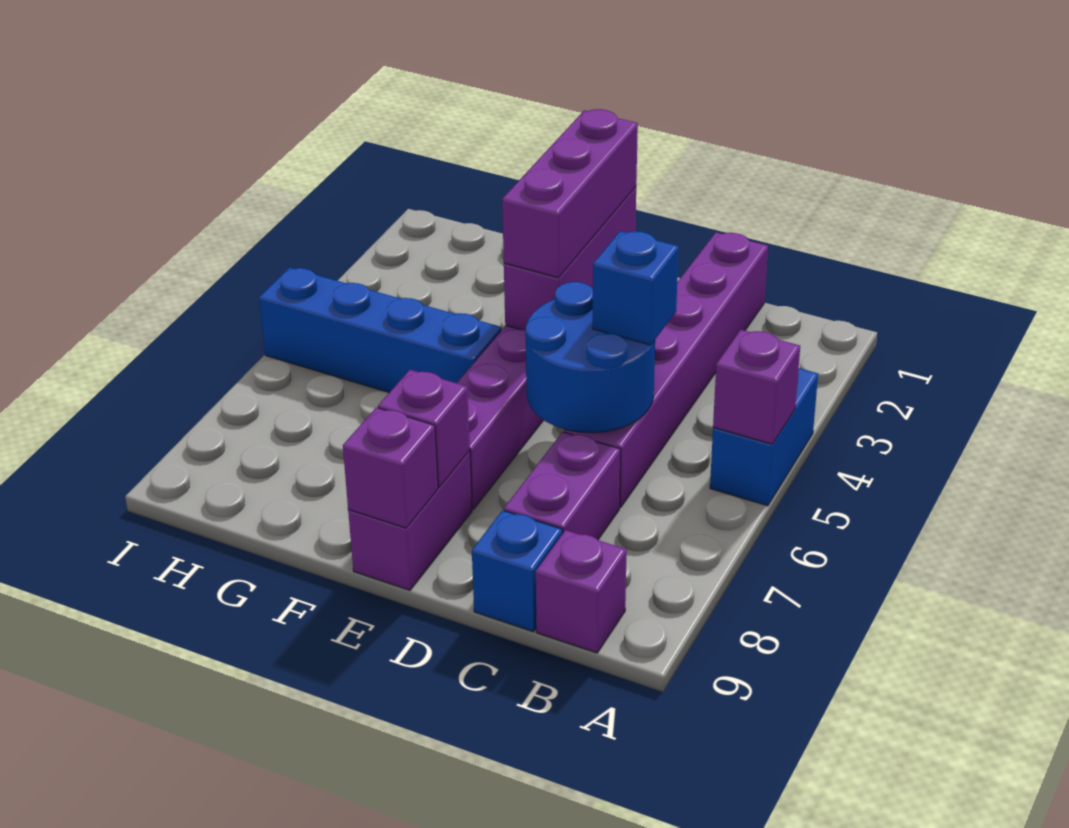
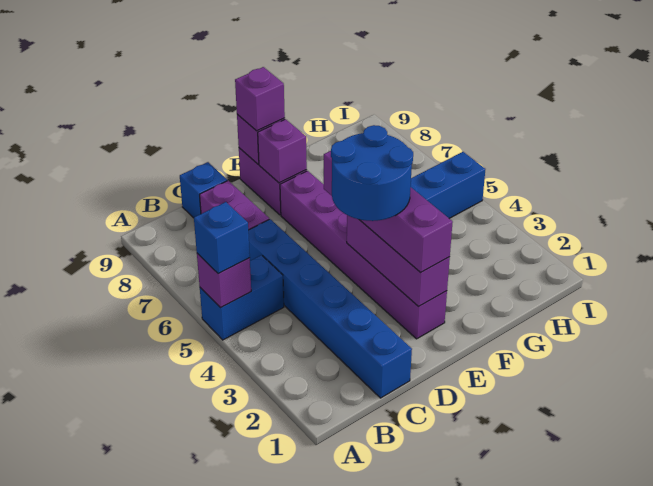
blue 1x2 brick [710,368,818,506] -> blue 1x2 brick turned to [200,255,284,340]
purple 1x1 brick [536,530,627,653] -> purple 1x1 brick moved to [235,67,285,131]
purple 1x6 brick [564,232,768,508] -> blue 1x6 brick [248,219,412,398]
blue 2x2 round brick [525,282,655,433] -> blue 2x2 round brick moved to [331,125,413,221]
blue 1x1 brick [593,231,679,345] -> blue 1x1 brick moved to [194,202,250,274]
purple 1x3 brick [502,109,638,278] -> purple 1x4 brick [324,151,453,273]

